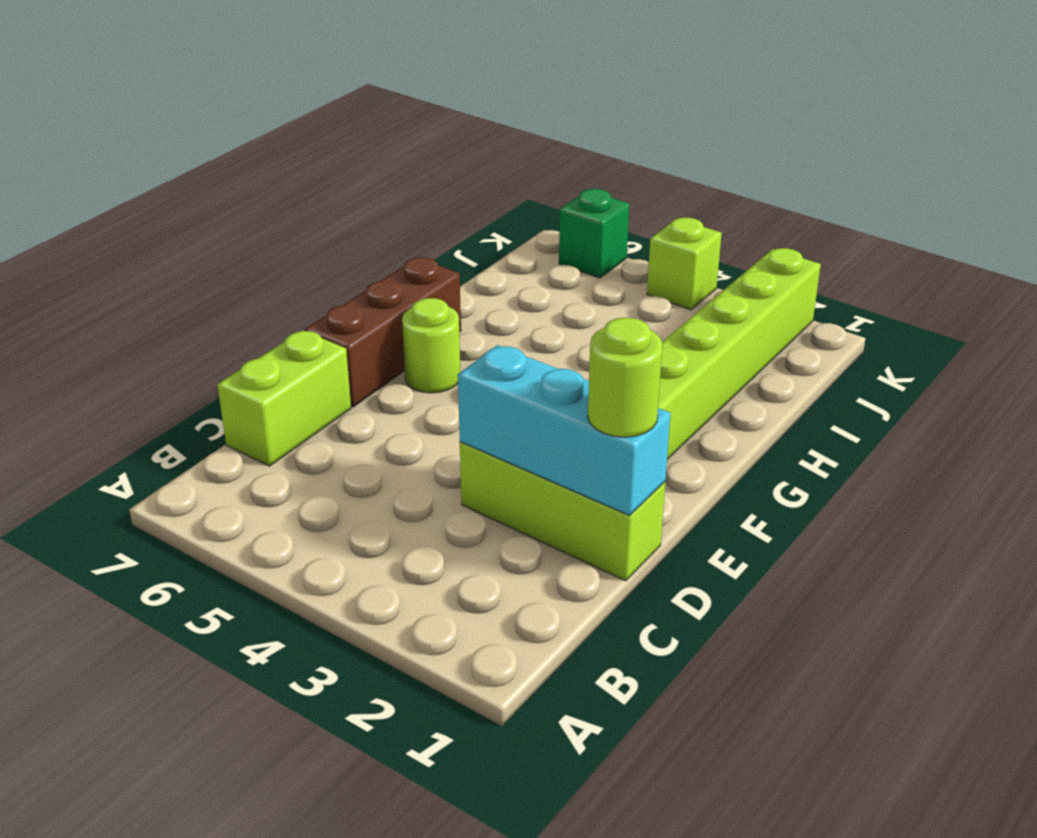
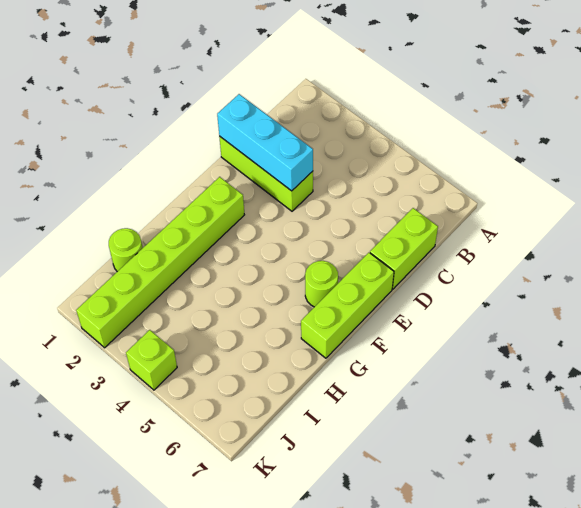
lime 1x1 round brick [588,318,662,437] -> lime 1x1 round brick moved to [109,228,143,272]
brown 1x3 brick [305,257,461,407] -> lime 1x3 brick [301,253,394,358]
green 1x1 brick [559,189,629,278] -> none

